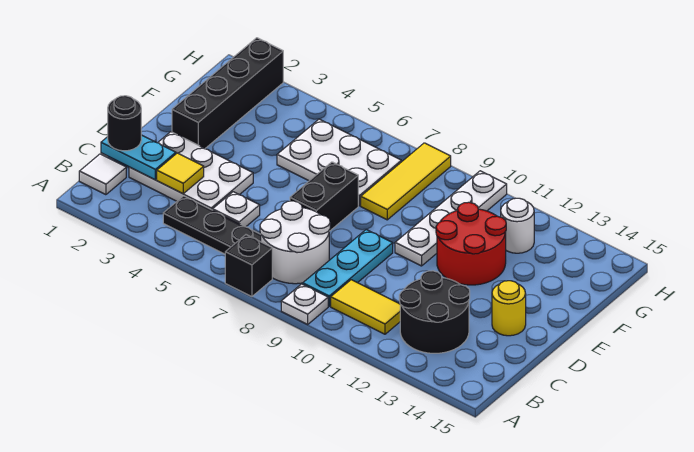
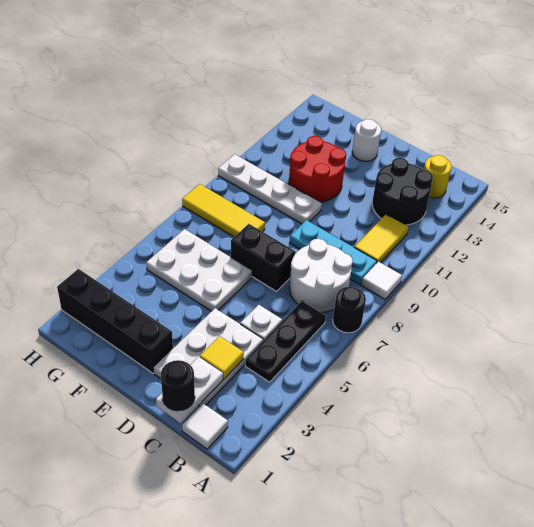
black 1x1 brick [225,235,272,297] -> black 1x1 round brick [333,287,366,333]
white 1x1 plate [281,284,328,324] -> white 1x1 tile [361,262,402,299]
cyan 1x2 plate [101,135,176,180] -> white 1x2 plate [156,357,223,423]
yellow 1x1 round brick [492,281,526,336] -> yellow 1x1 round brick moved to [424,155,452,198]
white 2x3 plate [277,119,401,206] -> white 2x3 plate turned to [146,229,252,311]
white 1x1 round brick [501,198,534,253] -> white 1x1 round brick moved to [352,119,381,161]

